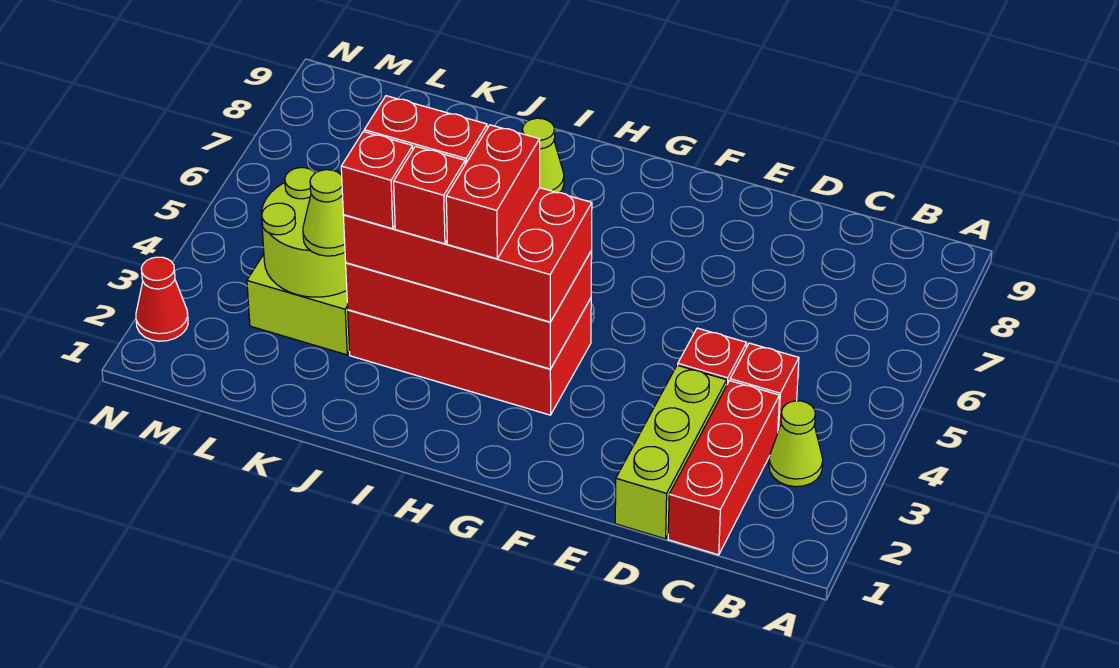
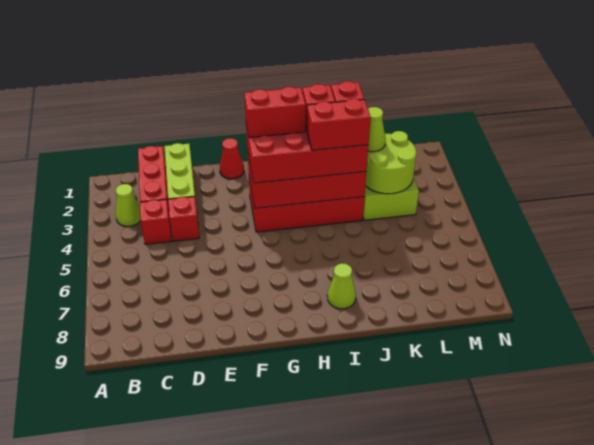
red 1x2 brick [446,125,540,259] -> red 1x2 brick turned to [244,87,306,138]
red 1x1 cone [136,257,188,341] -> red 1x1 cone moved to [220,138,244,179]

